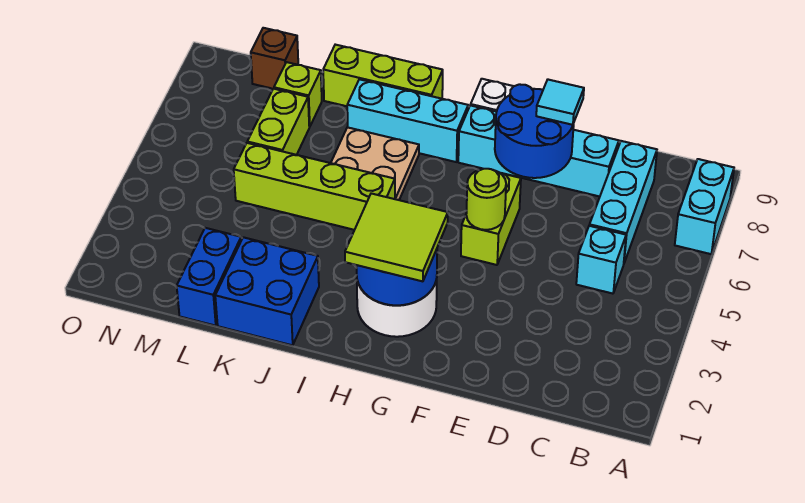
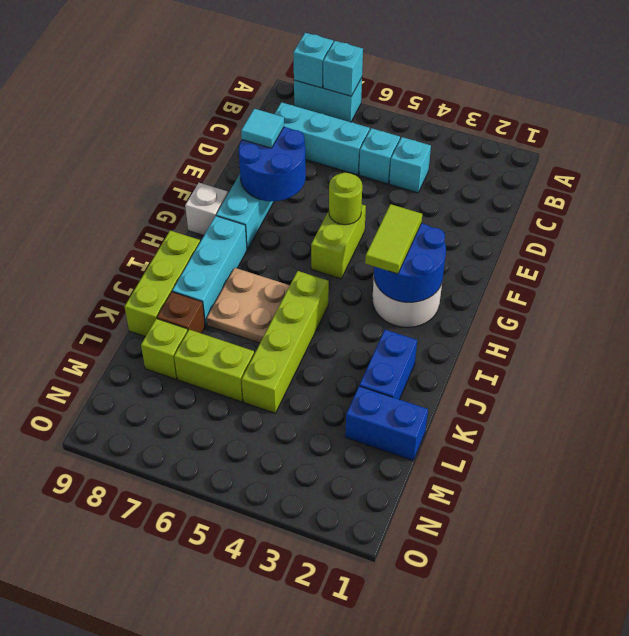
none -> cyan 1x1 brick [323,41,363,96]
none -> cyan 1x1 brick [293,33,333,88]
none -> cyan 1x1 brick [389,137,431,193]
lime 1x2 brick [461,173,521,265] -> lime 1x2 brick turned to [311,205,366,279]
lime 2x2 tile [345,193,448,281] -> lime 1x2 tile [365,204,422,274]
blue 2x2 brick [215,237,319,345] -> blue 1x2 brick [360,330,417,399]
brown 1x1 brick [251,28,298,89] -> brown 1x1 brick moved to [157,292,205,333]

